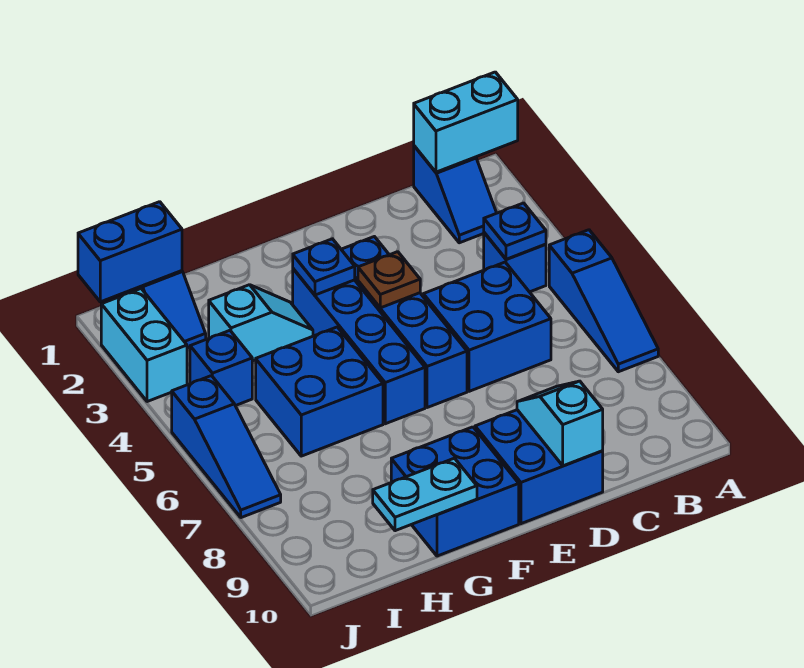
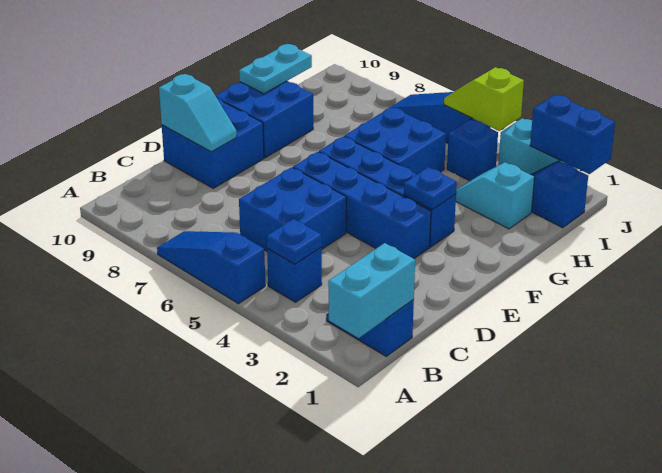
brown 1x1 plate [358,252,420,308] -> none
cyan 1x2 slope [209,285,313,361] -> cyan 1x2 slope turned to [456,162,534,229]
blue 1x2 brick [78,202,182,302] -> blue 1x2 brick turned to [530,94,615,174]
none -> lime 1x2 slope [444,67,524,131]

